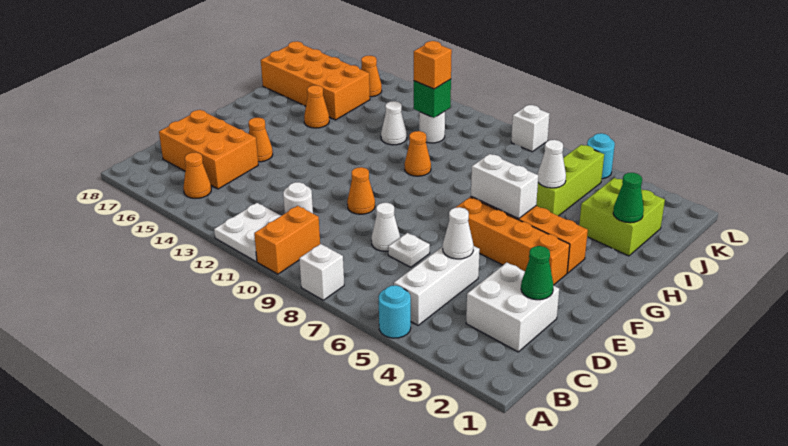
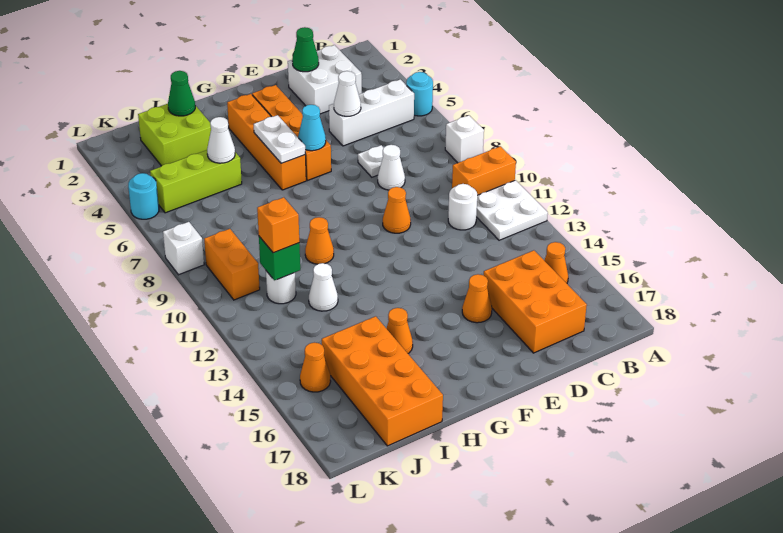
none -> cyan 1x1 cone [298,105,326,151]
white 1x2 brick [471,154,538,219] -> white 1x2 plate [254,115,305,163]
none -> orange 1x2 brick [204,229,260,300]

